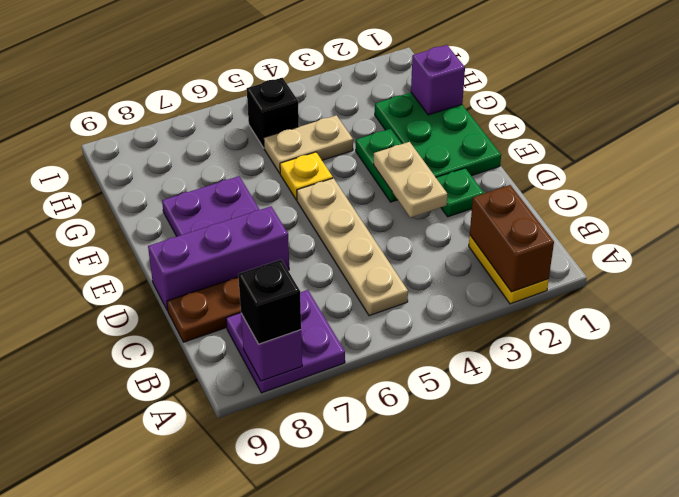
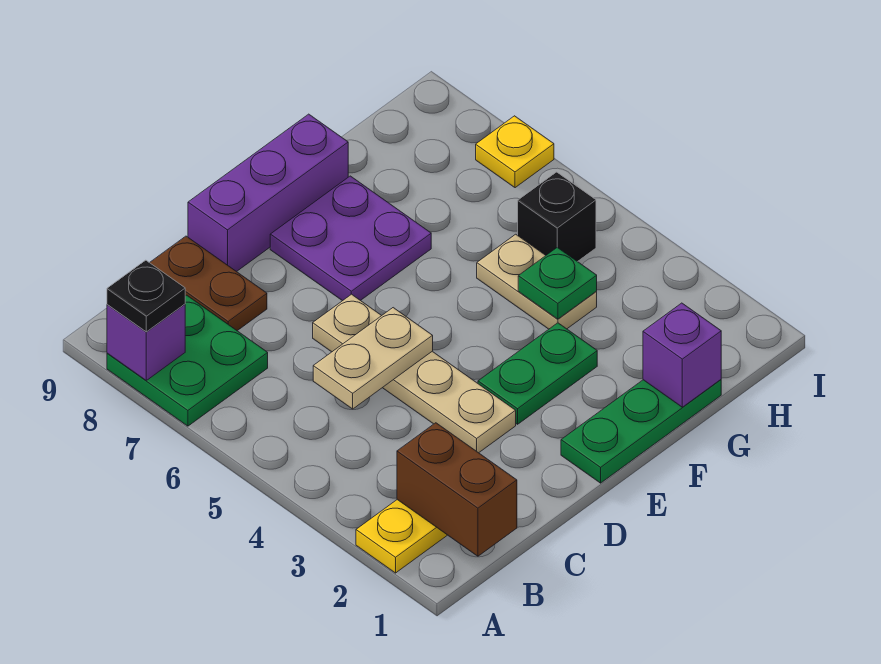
brown 1x2 brick [470,185,554,292] -> brown 1x2 brick turned to [397,423,517,556]
purple 2x2 plate [226,290,345,393] -> green 2x2 plate [107,295,268,426]
black 1x1 brick [238,260,301,344] -> black 1x1 plate [107,260,185,332]
tan 1x4 plate [297,178,408,316] -> tan 1x4 plate turned to [313,294,516,453]
green 1x1 plate [436,168,484,217] -> green 1x1 plate moved to [518,247,597,319]
tan 1x2 plate [373,142,447,218] -> tan 1x2 plate moved to [313,308,433,409]
purple 1x3 brick [148,206,289,311] -> purple 1x3 brick turned to [188,114,348,272]
green 2x3 plate [375,92,501,177] -> green 1x3 plate [561,380,721,483]
yellow 1x1 plate [280,152,333,200] -> yellow 1x1 plate moved to [476,116,554,188]

